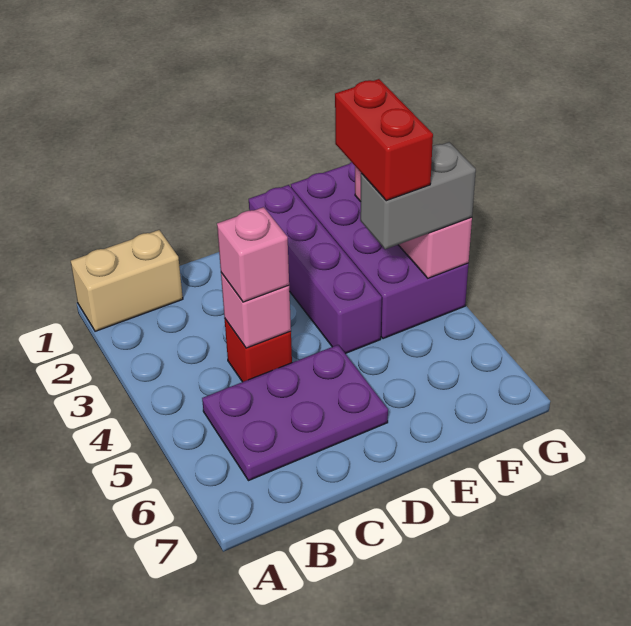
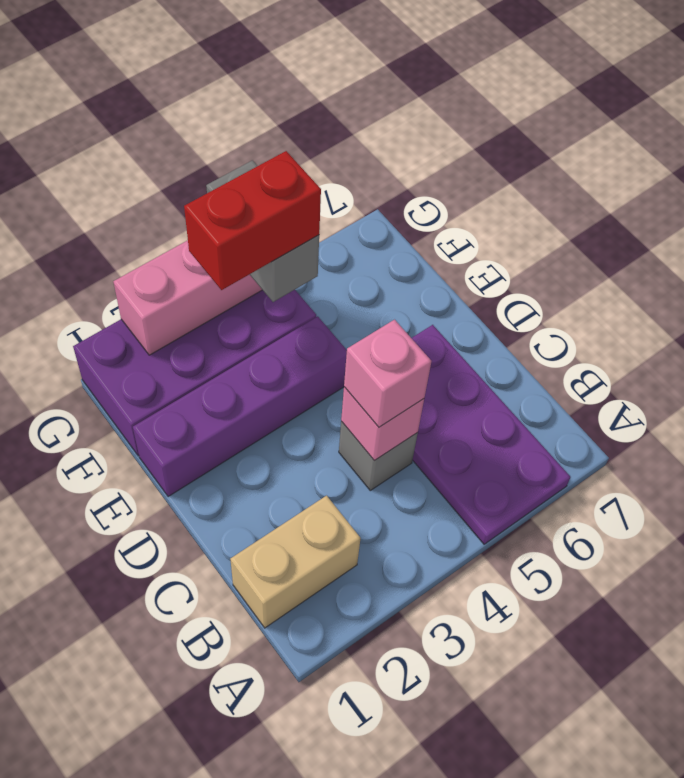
tan 1x2 brick [71,230,183,331] -> tan 1x2 brick turned to [230,496,361,628]
purple 2x3 plate [202,345,388,481] -> purple 2x4 plate [412,325,571,544]
red 1x1 brick [225,319,292,382] -> grey 1x1 brick [339,422,418,490]

